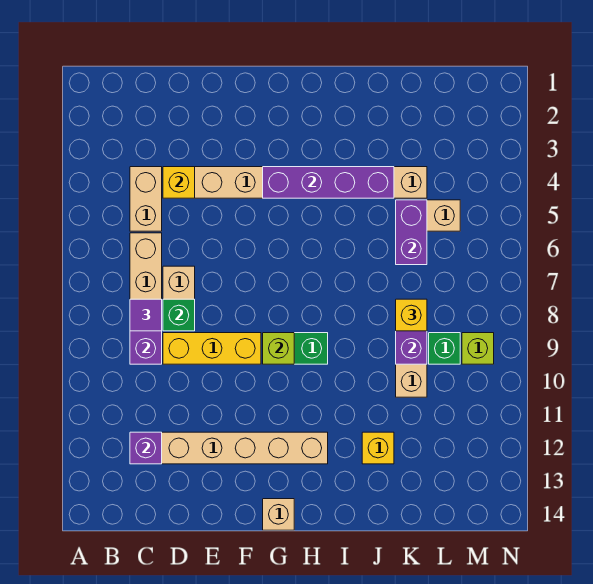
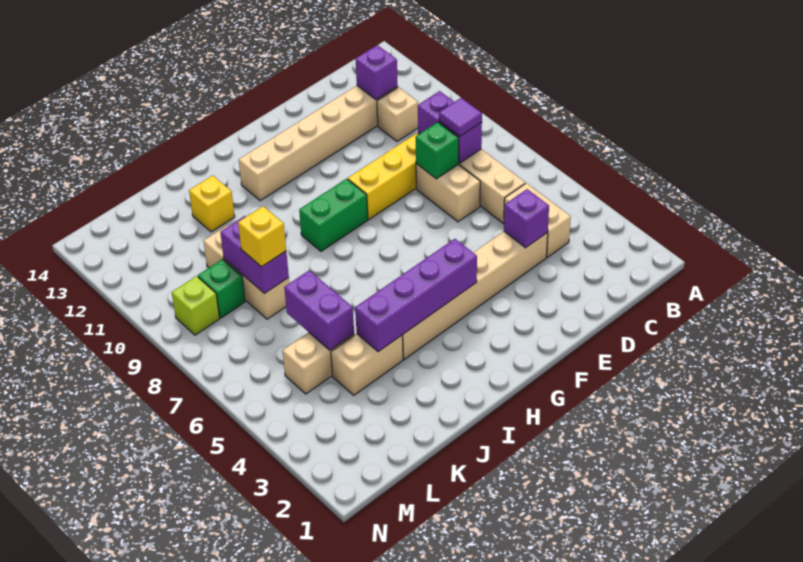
yellow 1x1 brick [163,167,195,198] -> purple 1x1 brick [504,189,549,248]
lime 1x1 brick [263,333,294,364] -> none
tan 1x1 brick [263,499,294,530] -> tan 1x1 brick moved to [377,87,418,141]

